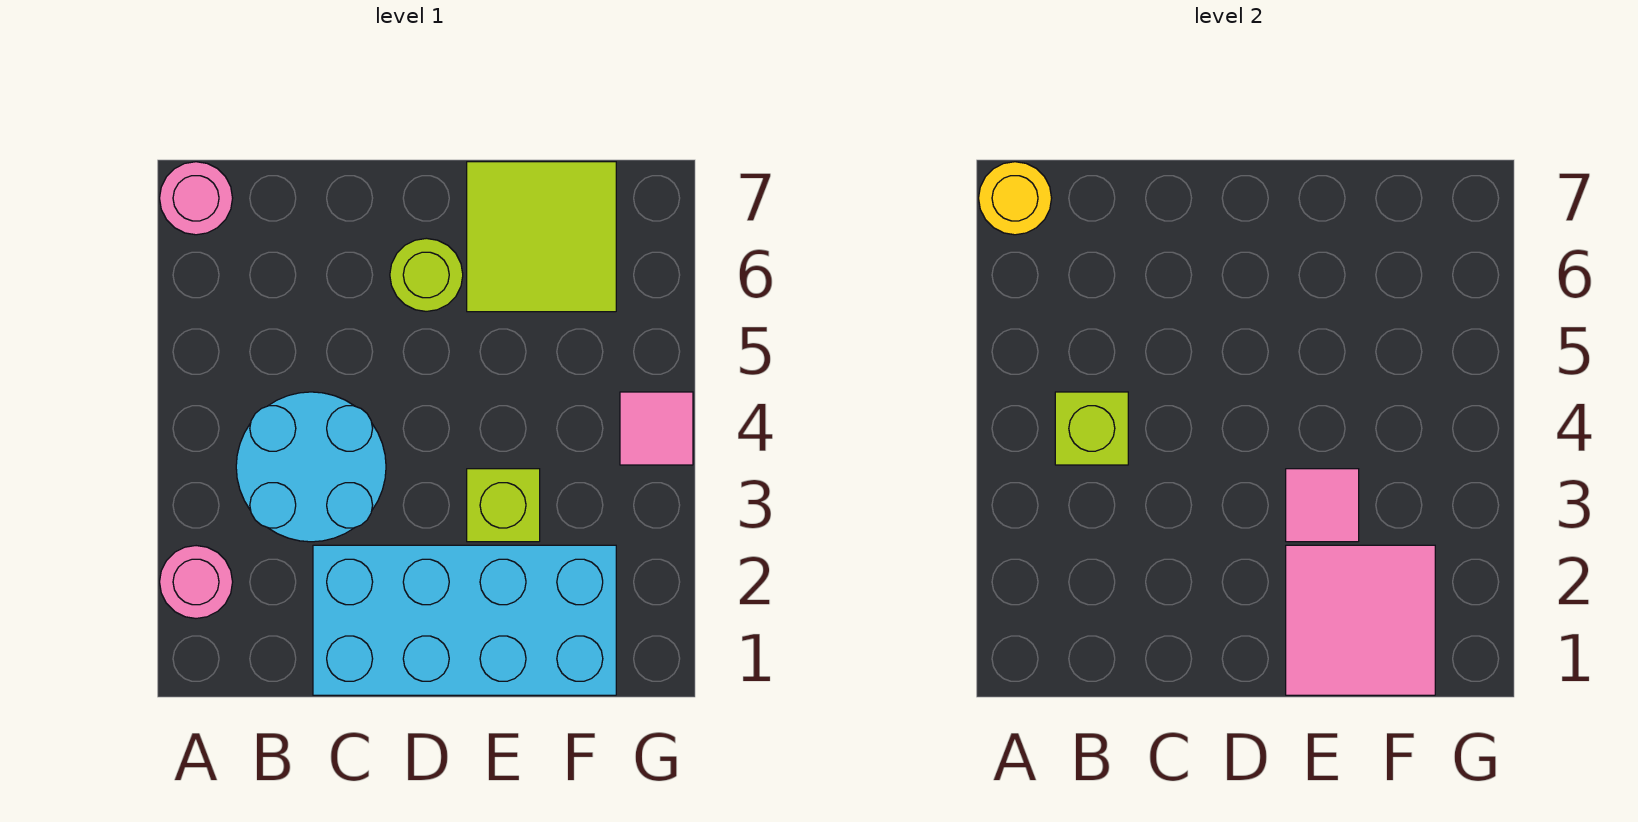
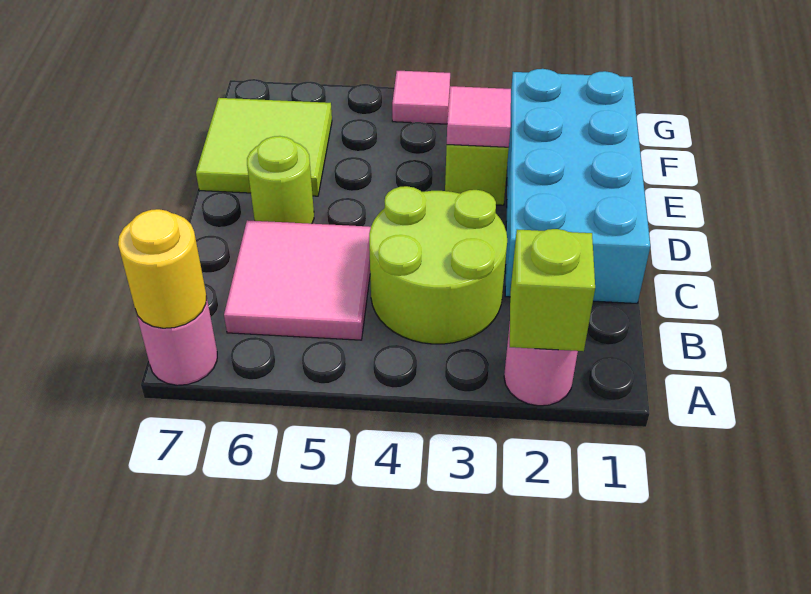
cyan 2x2 round brick [236,392,386,542] -> lime 2x2 round brick [369,186,507,344]
lime 1x1 brick [1055,392,1128,465] -> lime 1x1 brick moved to [510,229,595,351]
pink 2x2 tile [1286,545,1435,695] -> pink 2x2 tile moved to [224,220,371,340]

